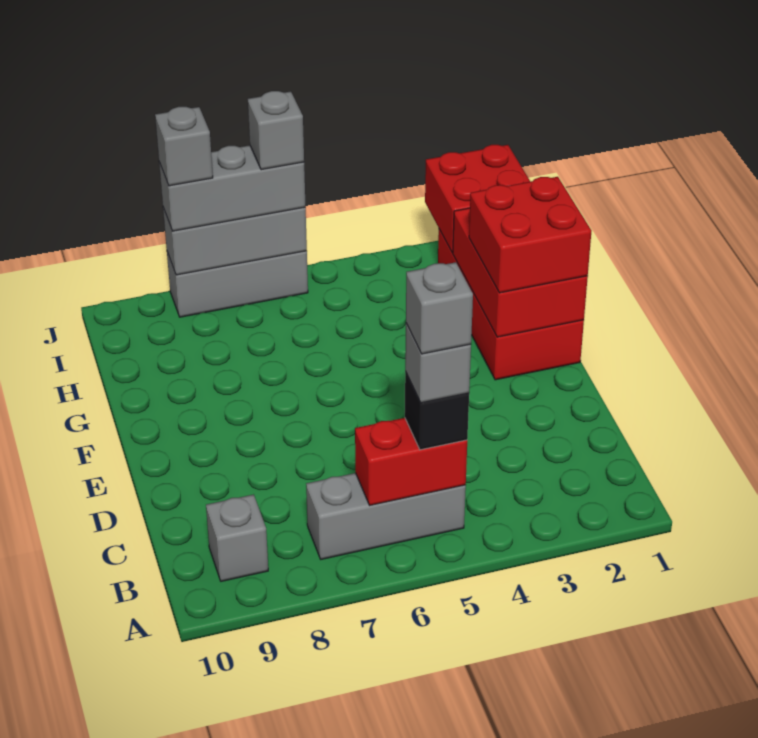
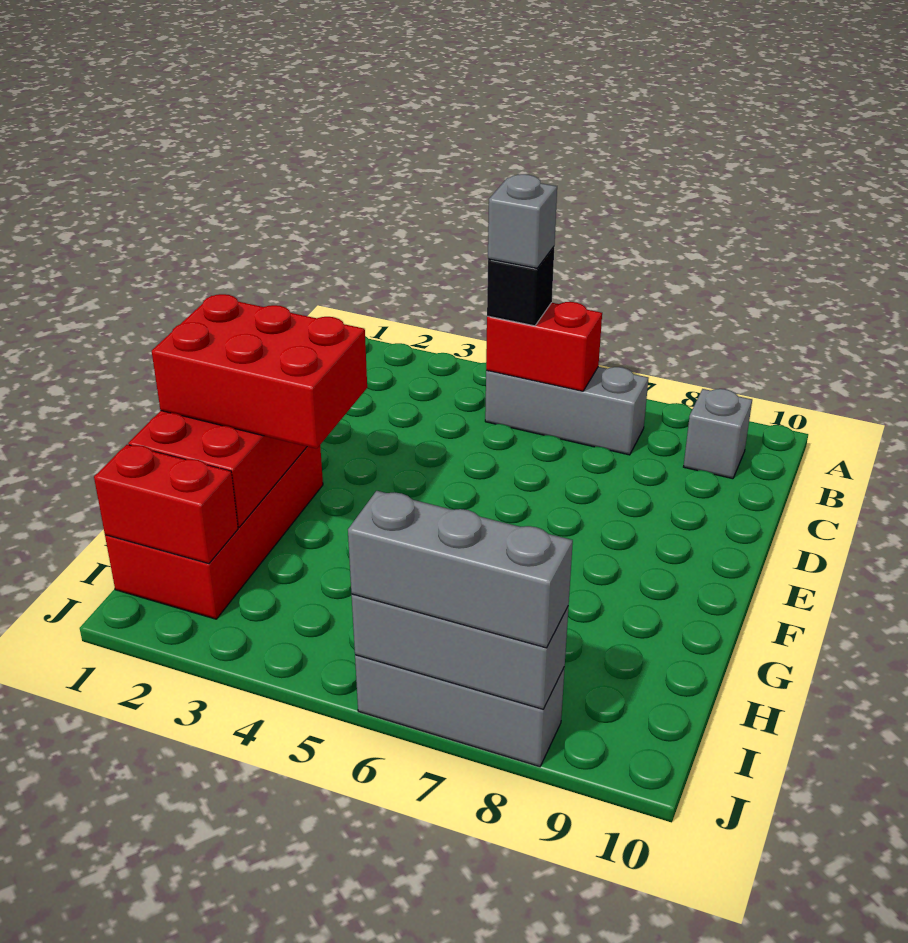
grey 1x1 brick [406,262,473,354] -> none
red 2x2 brick [469,177,591,293] -> red 2x3 brick [152,294,367,449]
red 2x2 brick [425,145,530,253] -> red 1x2 brick [94,445,238,564]
grey 1x1 brick [248,91,304,170] -> none
grey 1x1 brick [155,107,213,186] -> none

